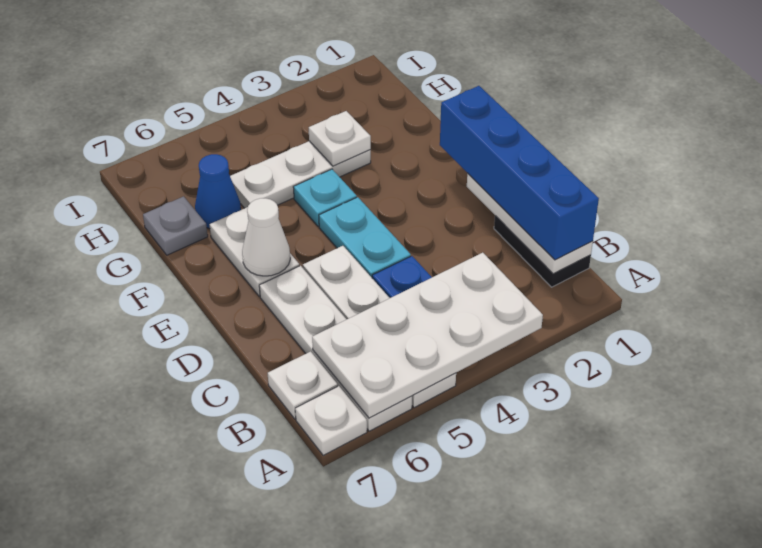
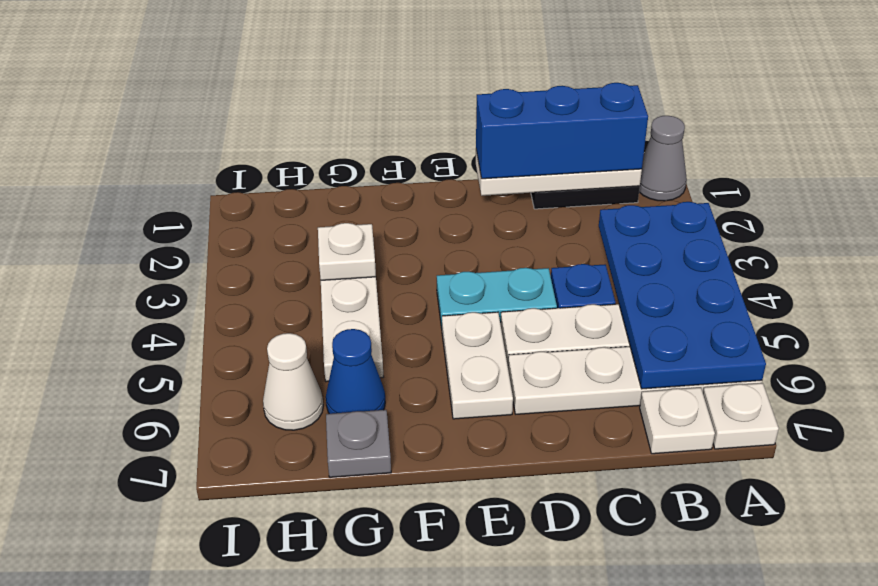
none -> grey 1x1 cone [639,116,687,201]
white 2x4 plate [312,253,543,418] -> blue 2x4 plate [599,202,766,389]
blue 1x4 brick [440,86,599,260] -> blue 1x3 brick [476,83,648,179]
white 1x2 plate [210,207,299,296] -> white 1x2 plate turned to [442,312,513,419]
white 1x1 cone [242,198,290,276] -> white 1x1 cone moved to [263,333,323,430]
cyan 1x1 plate [293,169,357,227] -> none

